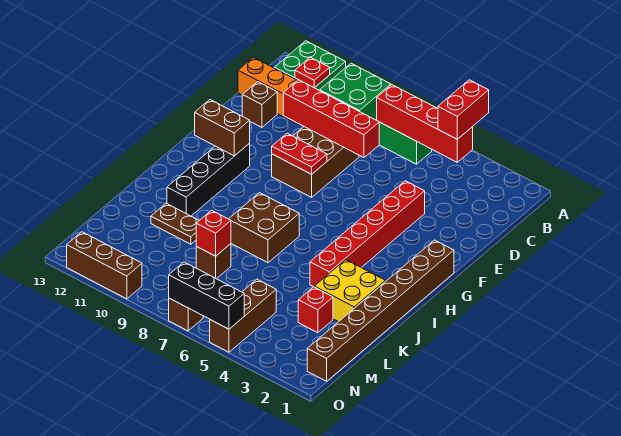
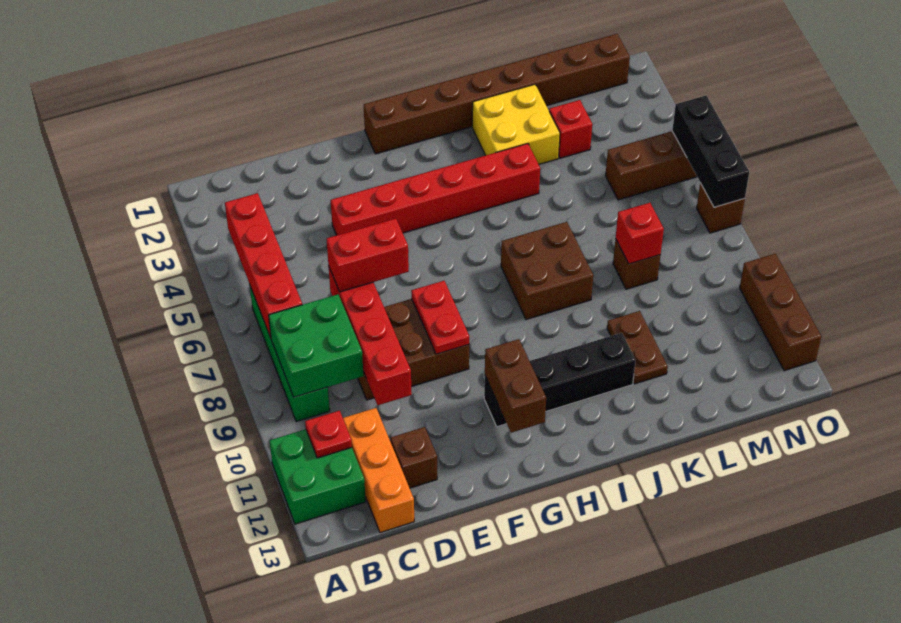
red 1x2 brick [438,80,489,139] -> red 1x2 brick moved to [327,218,409,292]

